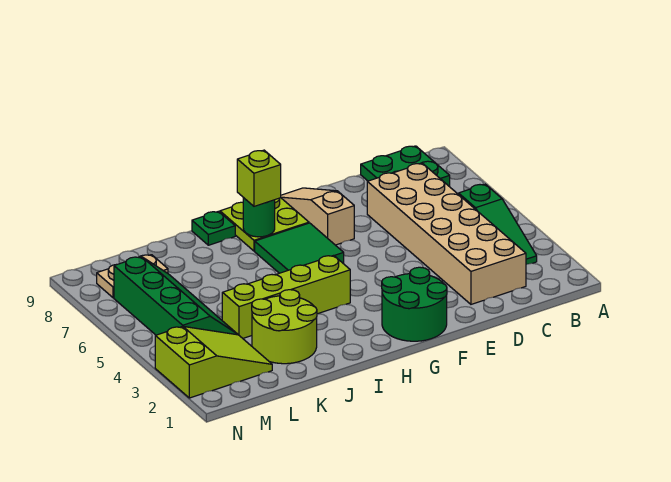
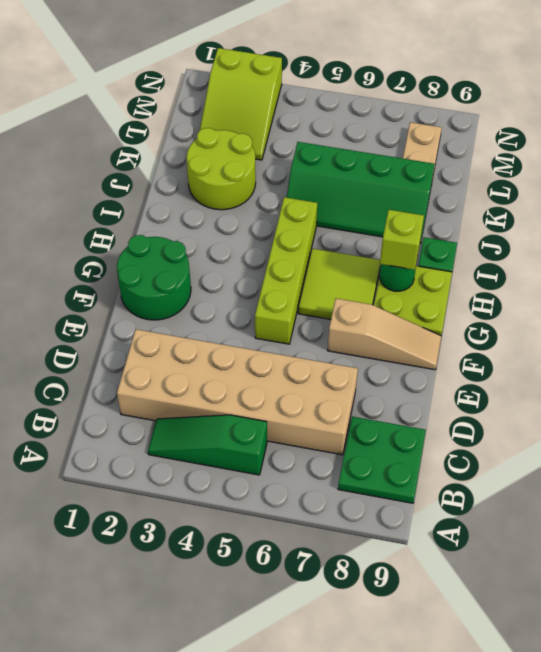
green 2x2 tile [255,223,344,273] -> lime 2x2 tile [298,249,380,320]
lime 1x4 brick [222,255,350,338] -> lime 1x4 brick moved to [255,197,317,344]
green 2x4 slope [114,257,238,335] -> green 2x4 slope moved to [287,142,435,243]

